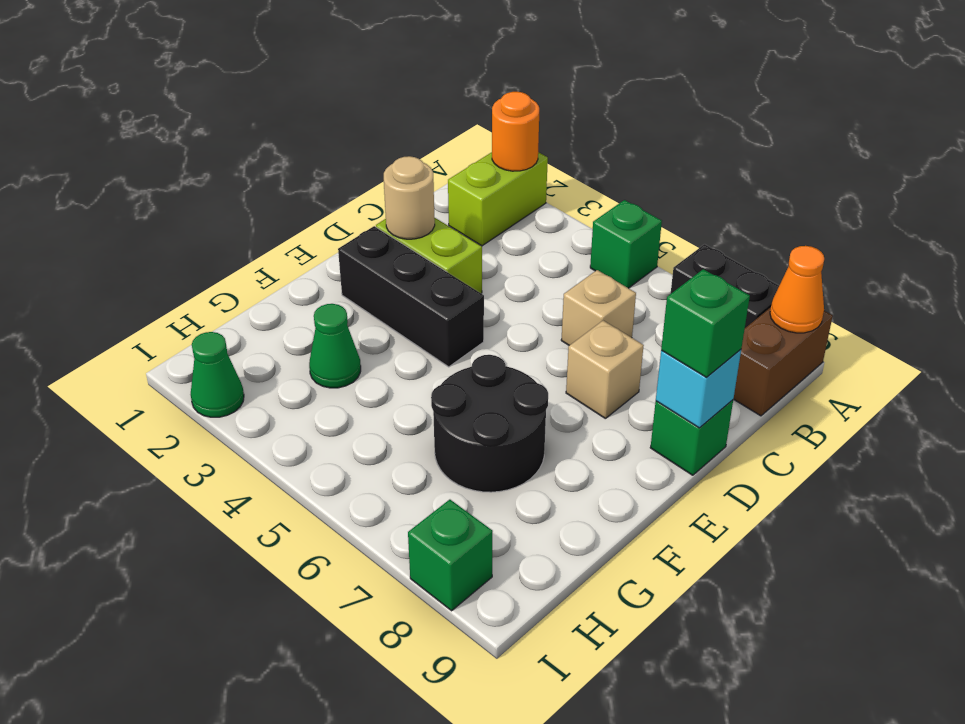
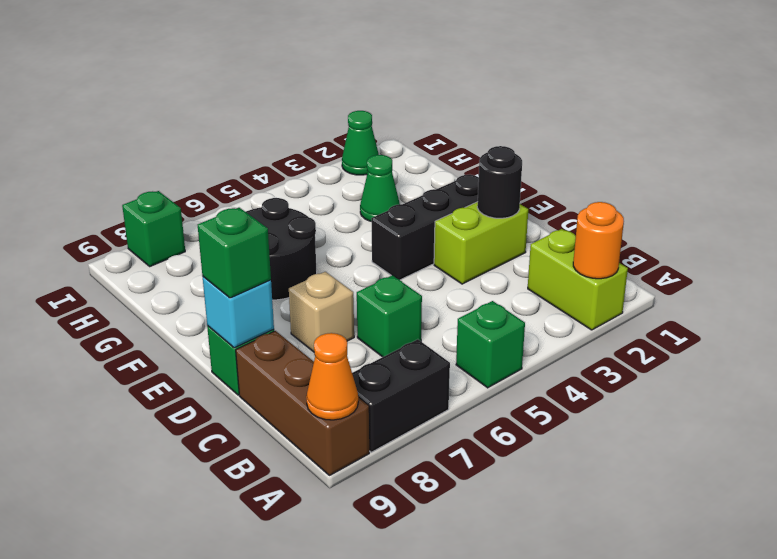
brown 1x2 brick [734,307,833,416] -> brown 1x3 brick [236,331,369,476]
tan 1x1 brick [561,270,636,345] -> green 1x1 brick [357,275,422,357]
tan 1x1 round brick [384,156,435,239] -> black 1x1 round brick [477,146,522,218]

